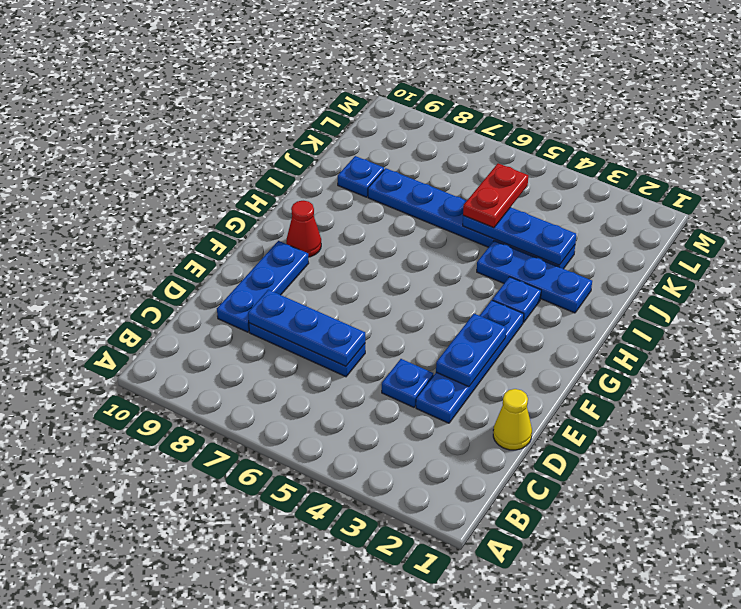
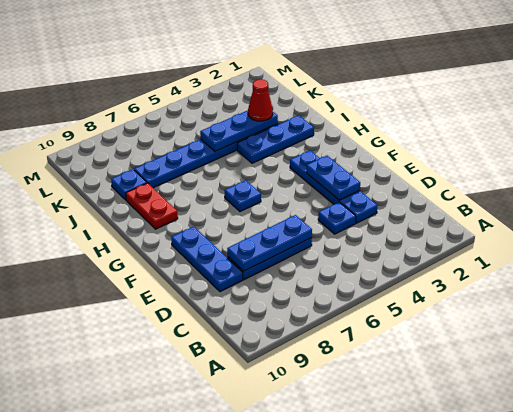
yellow 1x1 cone [493,389,532,450] -> none
red 1x1 cone [286,201,321,257] -> red 1x1 cone moved to [248,79,273,121]
blue 1x1 plate [492,277,541,322] -> blue 1x1 plate moved to [225,180,261,211]
red 1x2 plate [463,163,528,228] -> red 1x2 plate moved to [126,183,178,229]

